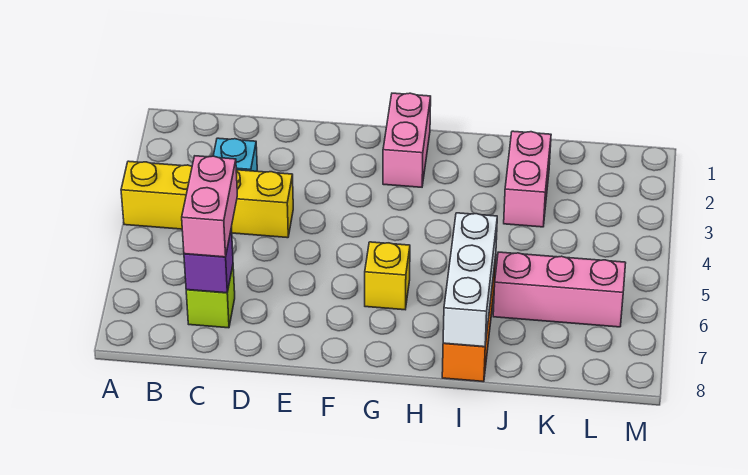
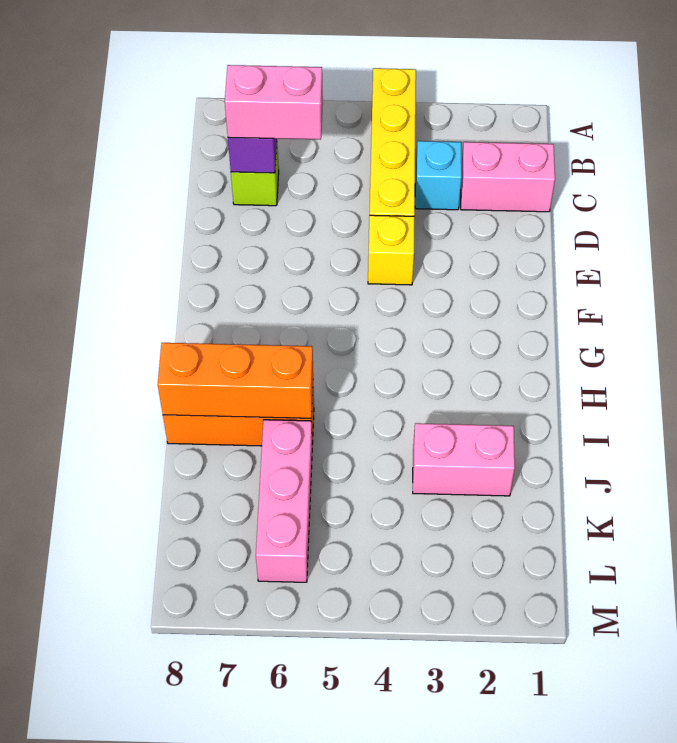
pink 1x2 brick [383,93,431,187] -> pink 1x2 brick moved to [461,142,555,212]
yellow 1x1 brick [365,242,410,310] -> yellow 1x1 brick moved to [368,215,415,285]
white 1x3 brick [443,213,497,347] -> orange 1x3 brick [158,343,313,418]

